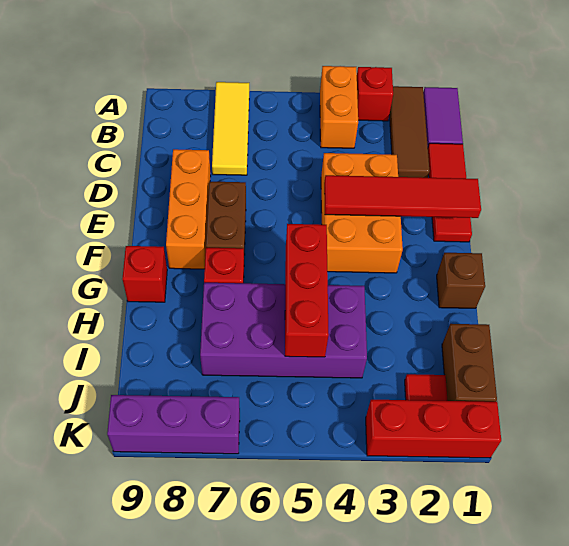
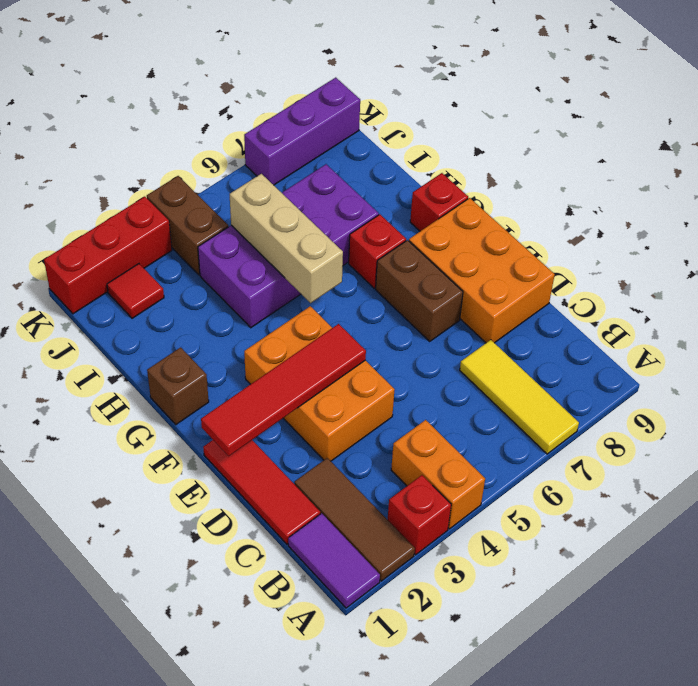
orange 1x3 brick [166,149,211,269] -> orange 2x3 brick [409,198,555,343]
red 1x3 brick [285,224,329,357] -> tan 1x3 brick [230,174,343,303]
brown 1x2 brick [442,324,497,402] -> brown 1x2 brick moved to [147,176,228,275]

